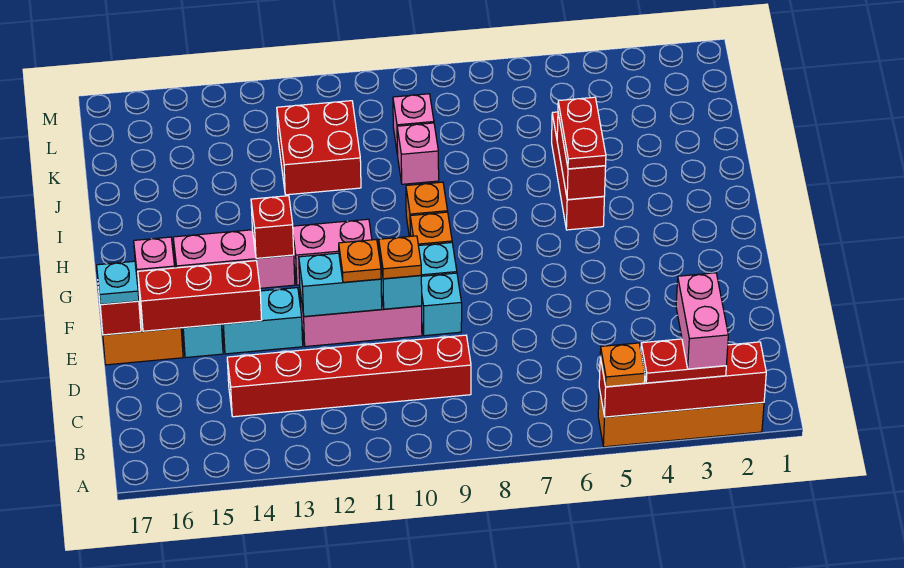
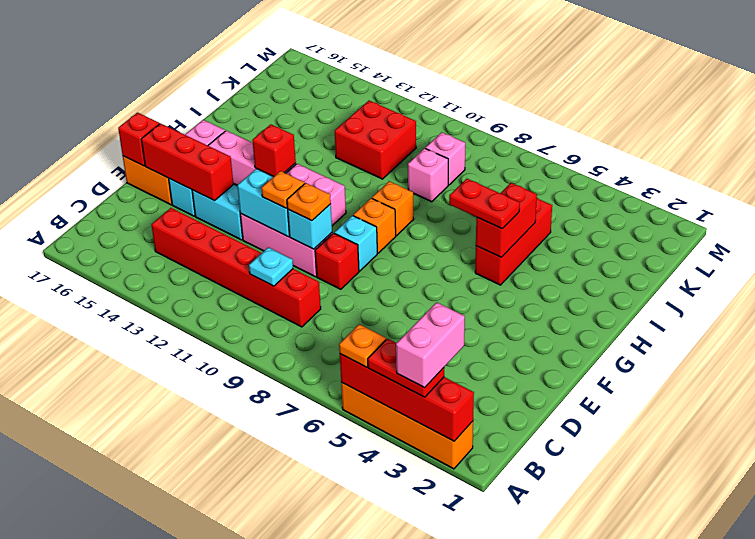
cyan 1x1 brick [421,273,462,336] -> red 1x1 brick [315,233,359,289]
cyan 1x1 plate [97,261,139,304] -> cyan 1x1 plate moved to [249,247,293,286]
red 1x2 plate [558,97,606,169] -> red 1x2 plate turned to [449,179,520,229]

